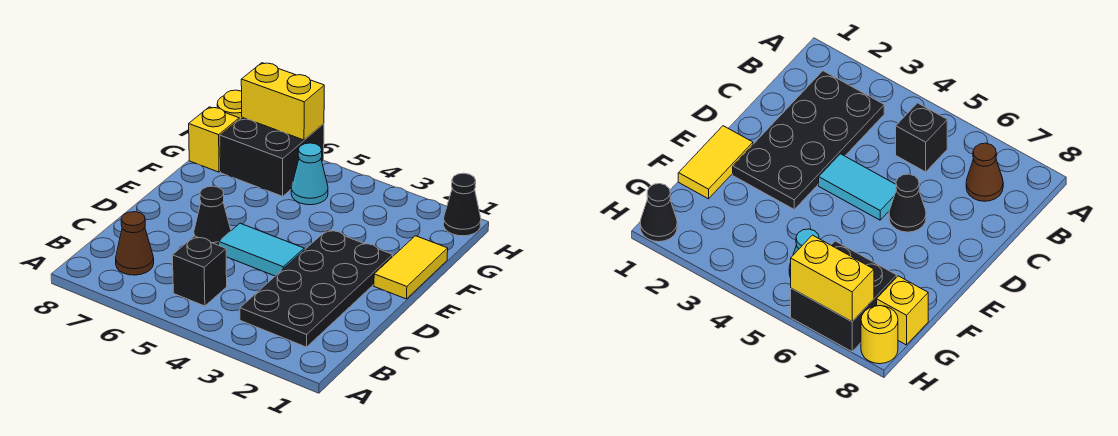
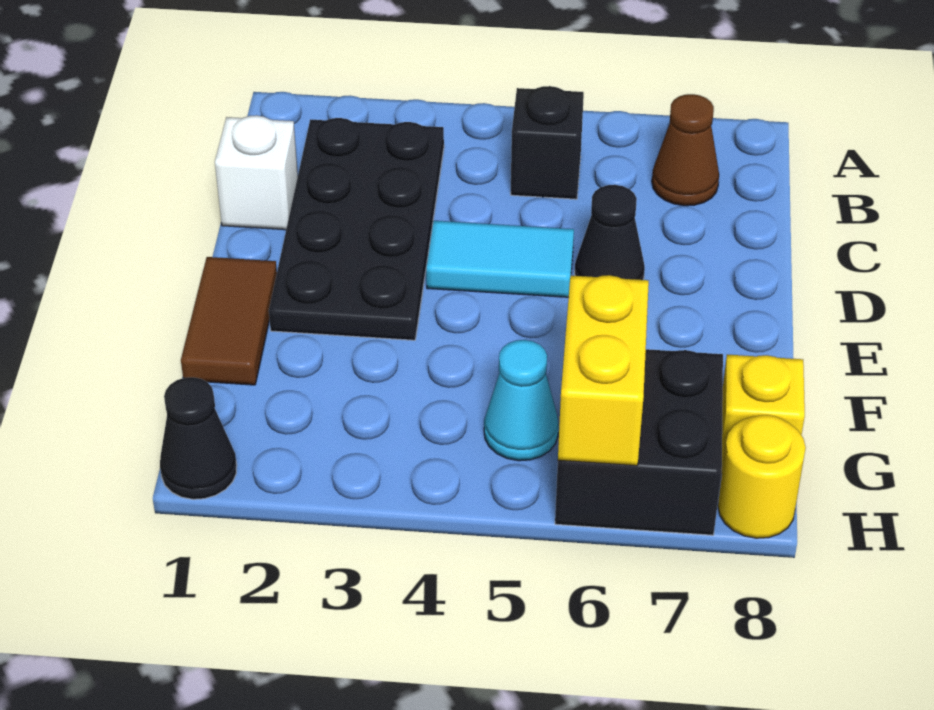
none -> white 1x1 brick [215,115,298,230]
yellow 1x2 tile [374,236,448,299] -> brown 1x2 tile [181,257,277,385]
yellow 1x2 brick [241,63,324,140] -> yellow 1x2 brick turned to [558,275,649,466]

